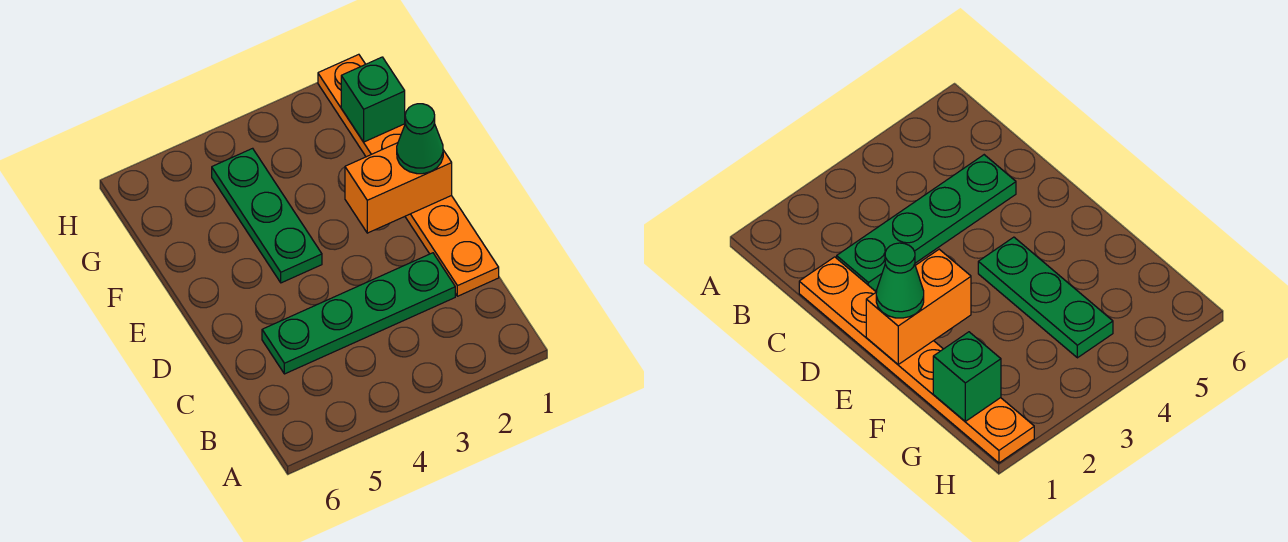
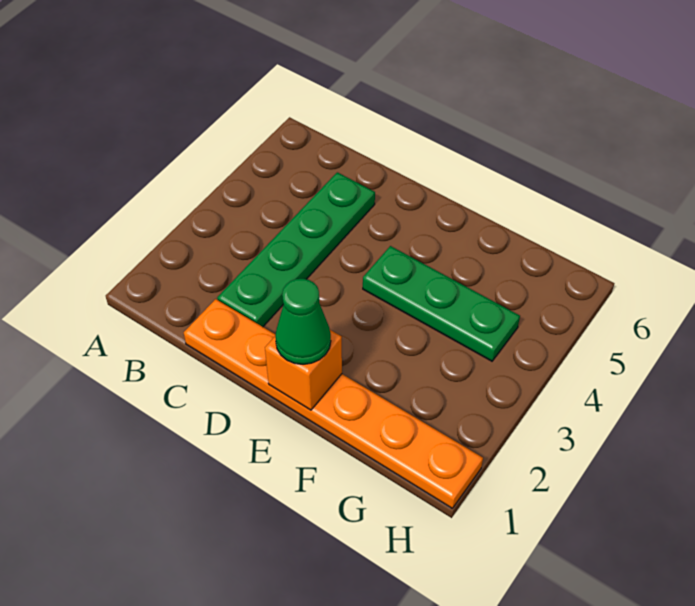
orange 1x2 brick [345,143,452,233] -> orange 1x1 brick [265,330,342,410]
green 1x1 brick [341,57,405,142] -> none

